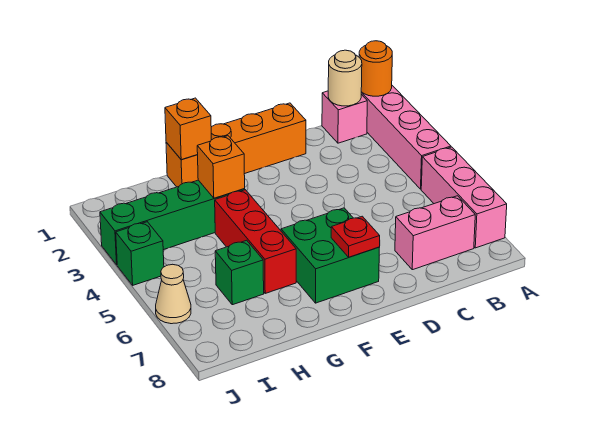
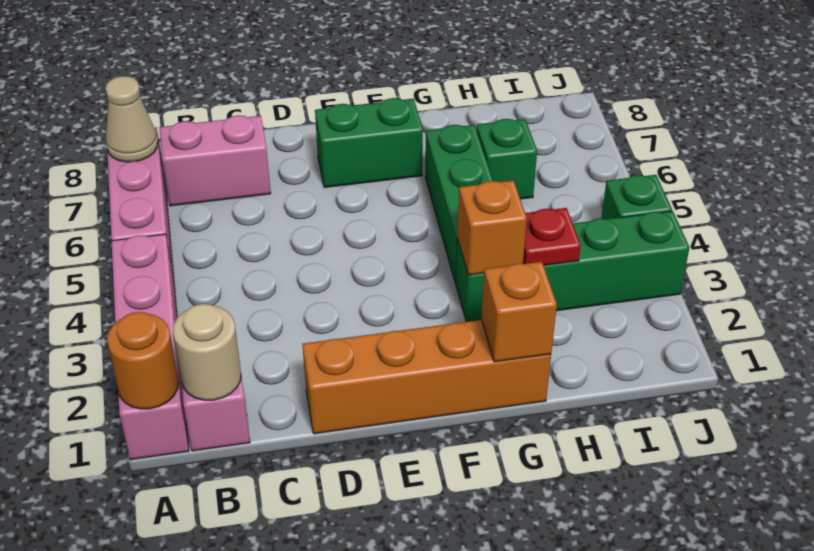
green 2x2 brick [281,208,379,303] -> green 1x2 brick [315,98,423,188]
red 1x1 plate [331,216,380,257] -> red 1x1 plate moved to [523,208,581,266]
red 1x3 brick [215,190,296,293] -> green 1x3 brick [425,125,493,283]
tan 1x1 cone [156,264,191,324] -> tan 1x1 cone moved to [105,76,158,162]

